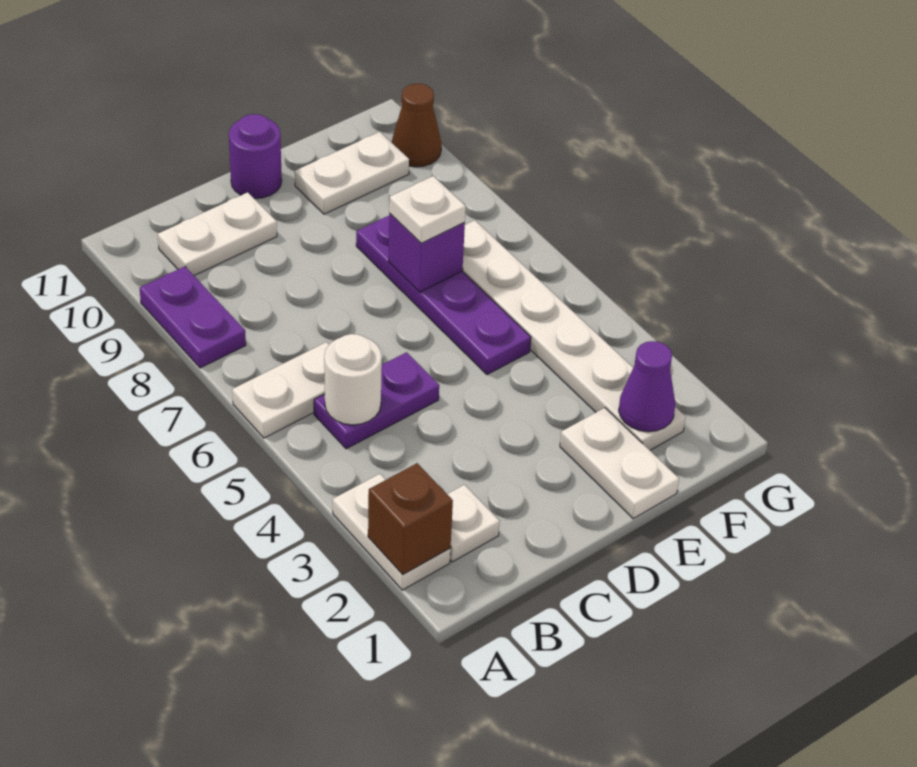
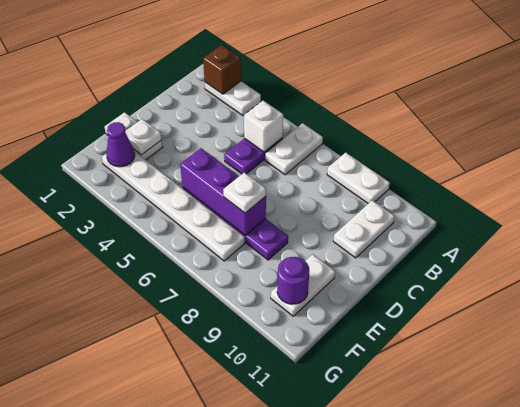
purple 1x2 plate [140,267,246,368] -> white 1x2 plate [327,152,390,203]
white 1x1 plate [447,485,500,562] -> white 1x1 plate moved to [125,119,162,155]
white 1x1 round brick [324,334,382,425] -> white 1x1 brick [244,101,283,152]
purple 1x1 round brick [229,114,282,198] -> purple 1x1 round brick moved to [277,257,309,304]
purple 1x1 brick [389,214,465,292] -> purple 1x3 brick [180,148,266,236]
brown 1x1 cone [392,84,441,167] -> none

